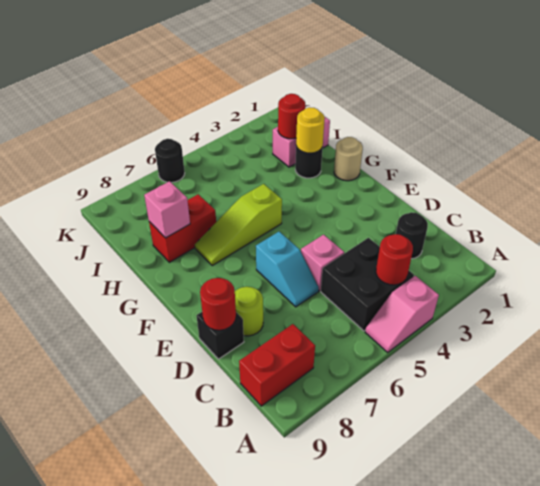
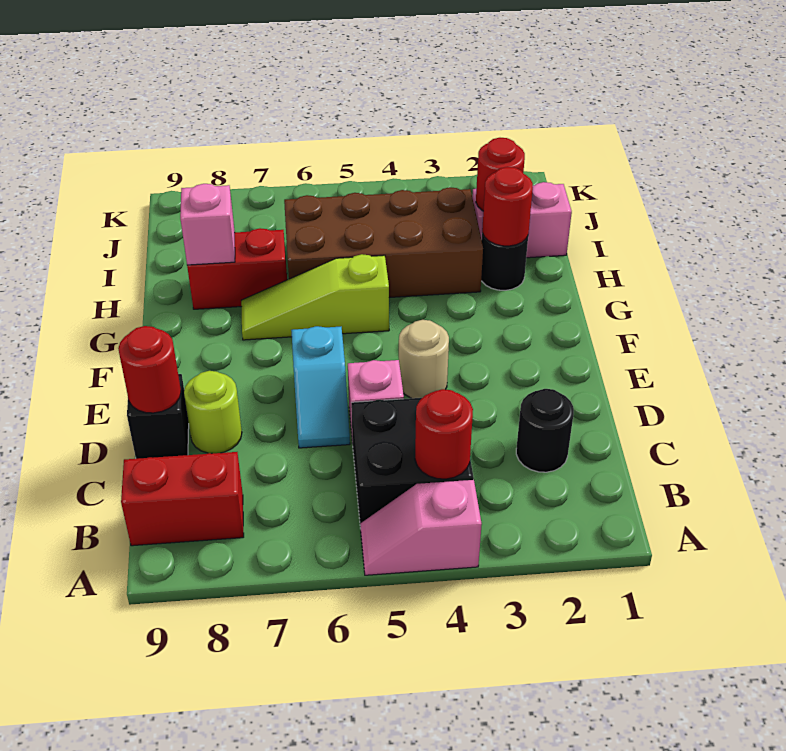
tan 1x1 round brick [334,137,363,181] -> tan 1x1 round brick moved to [399,320,449,398]
yellow 1x1 round brick [296,107,325,153] -> red 1x1 round brick [482,167,533,246]
none -> brown 2x4 brick [284,187,483,298]
black 1x1 round brick [155,139,185,183] -> none

